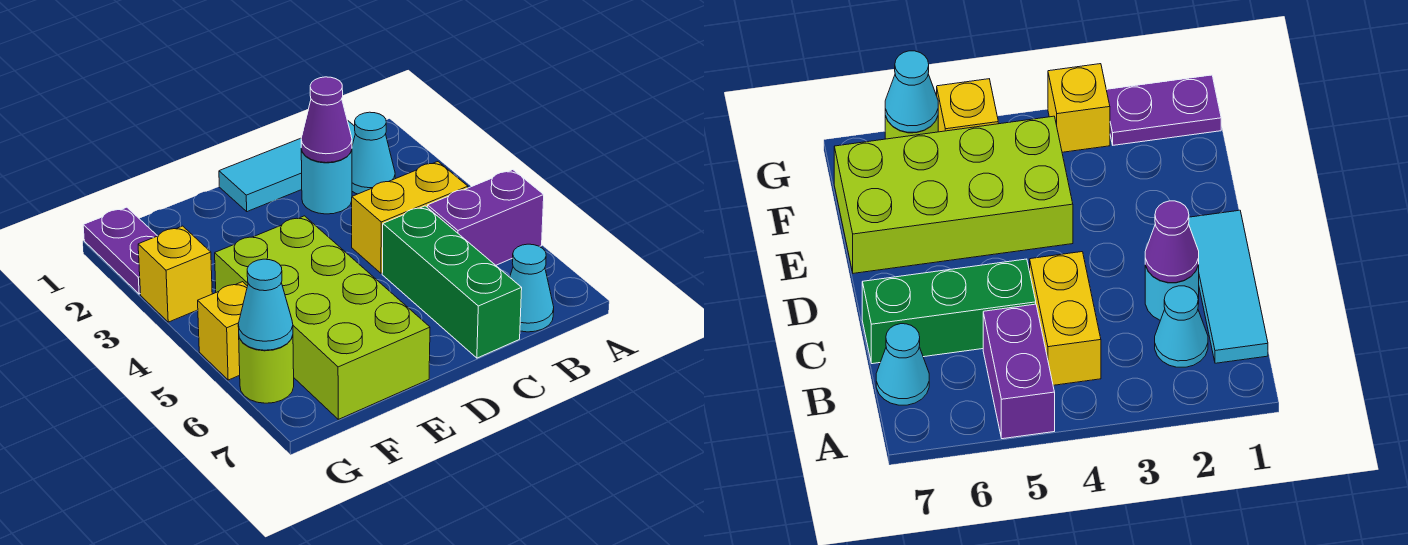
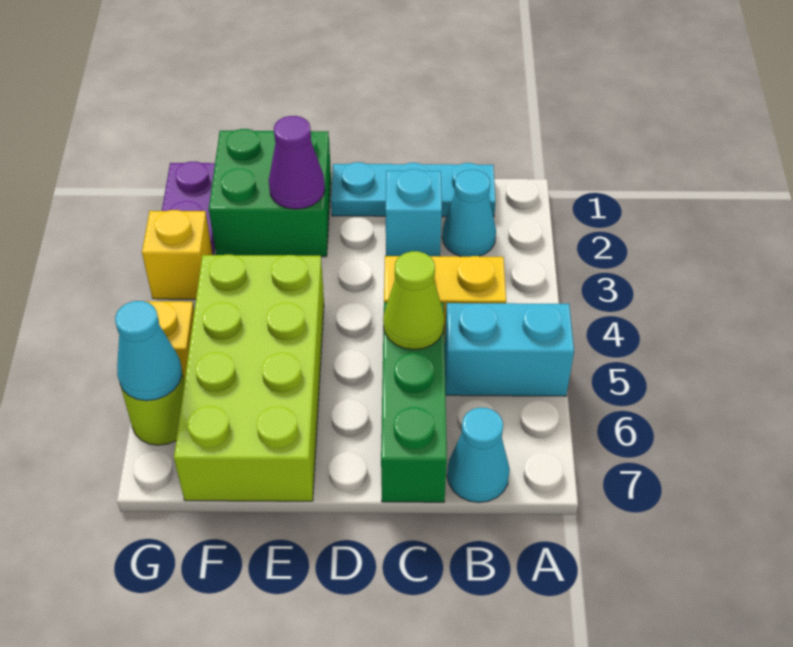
purple 1x2 brick [427,170,544,265] -> cyan 1x2 brick [445,303,574,396]
cyan 1x3 tile [219,120,355,212] -> cyan 1x3 plate [331,162,496,217]
cyan 1x1 round brick [301,149,352,214] -> cyan 1x1 brick [386,169,442,256]
purple 1x1 cone [301,77,352,163] -> purple 1x1 cone moved to [269,116,325,209]
none -> lime 1x1 cone [383,251,445,350]
none -> green 2x2 brick [209,129,331,257]

